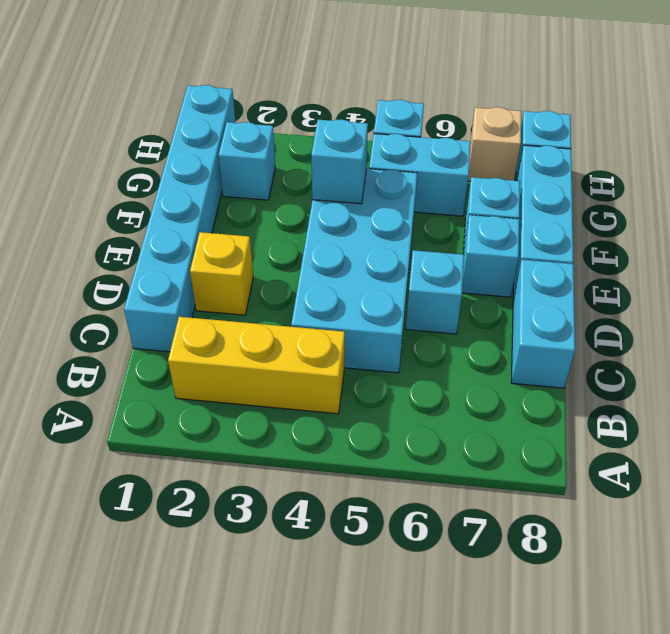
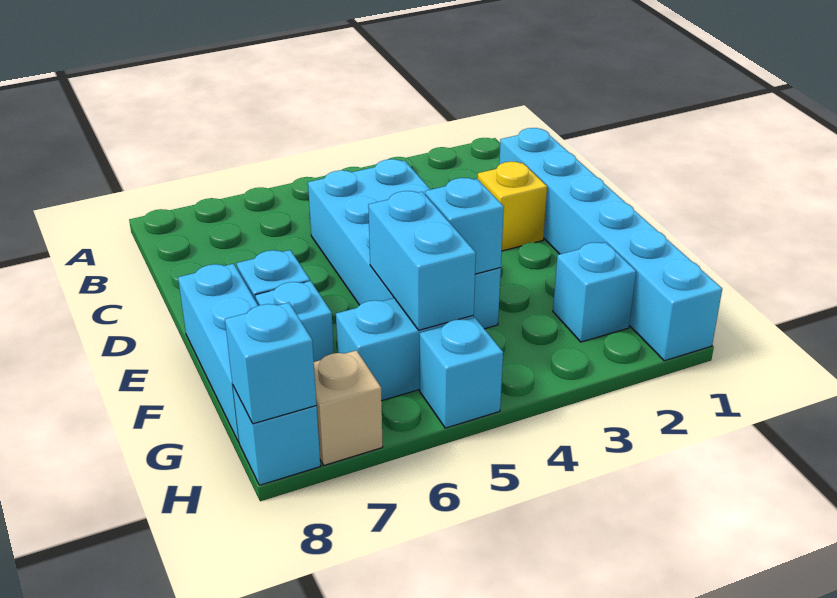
yellow 1x3 brick [168,317,345,414] -> none
cyan 1x2 brick [511,260,575,388] -> cyan 1x2 brick moved to [368,191,476,330]
cyan 1x1 brick [406,250,464,334] -> cyan 1x1 brick moved to [225,302,317,424]

